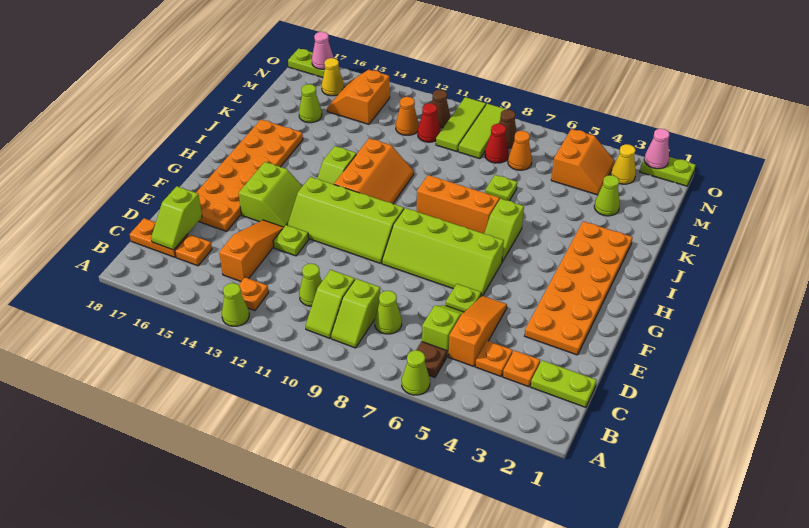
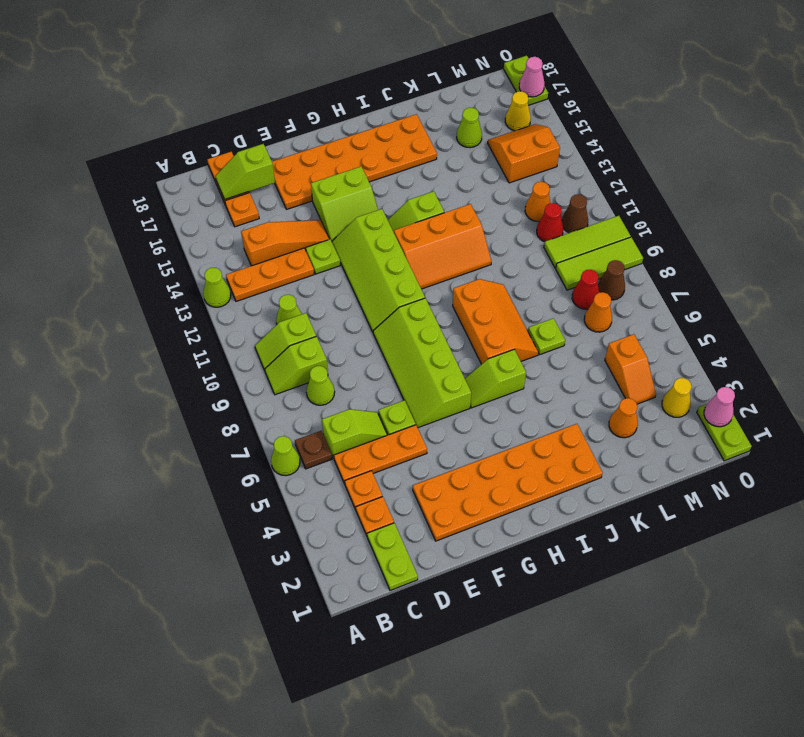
orange 1x1 plate [239,277,269,310] -> orange 1x3 plate [226,248,314,301]
orange 1x3 slope [448,296,507,367] -> orange 1x3 plate [334,425,427,484]
lime 1x1 cone [594,175,620,216] -> orange 1x1 cone [609,398,638,438]
orange 2x2 slope [551,129,615,195] -> orange 1x2 slope [605,334,656,404]

